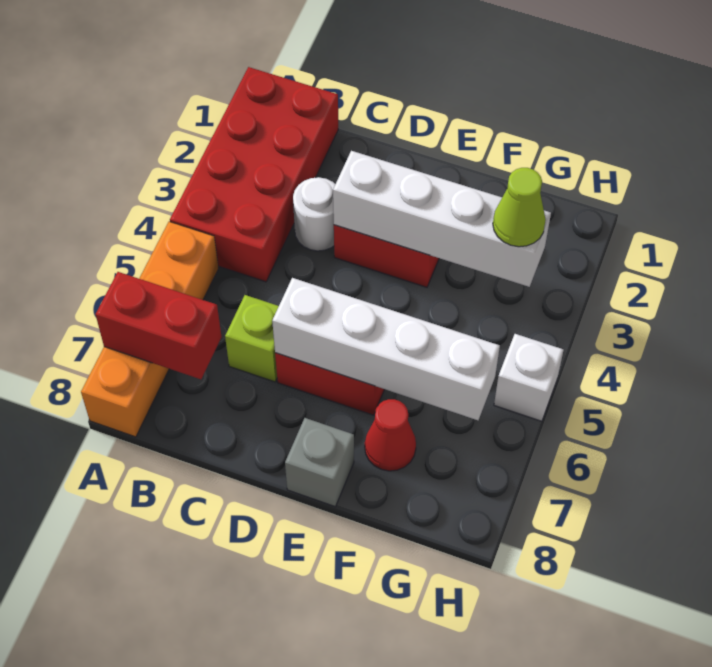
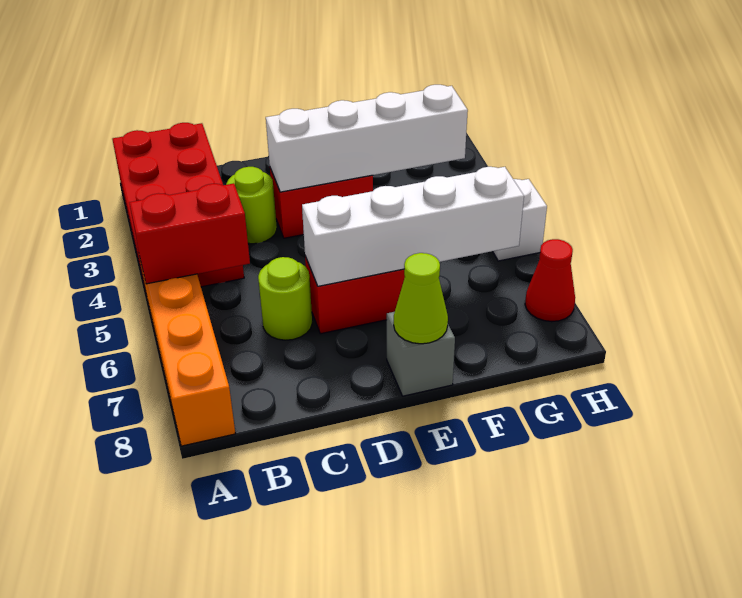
red 1x2 brick [96,272,222,379] -> red 1x2 brick moved to [129,183,250,284]
white 1x1 round brick [293,177,335,251] -> lime 1x1 round brick [226,167,277,244]
lime 1x1 brick [225,295,279,382] -> lime 1x1 round brick [258,257,312,340]
red 1x1 cone [365,399,416,471] -> red 1x1 cone moved to [525,239,575,322]
lime 1x1 cone [493,168,546,247] -> lime 1x1 cone moved to [394,253,448,344]

